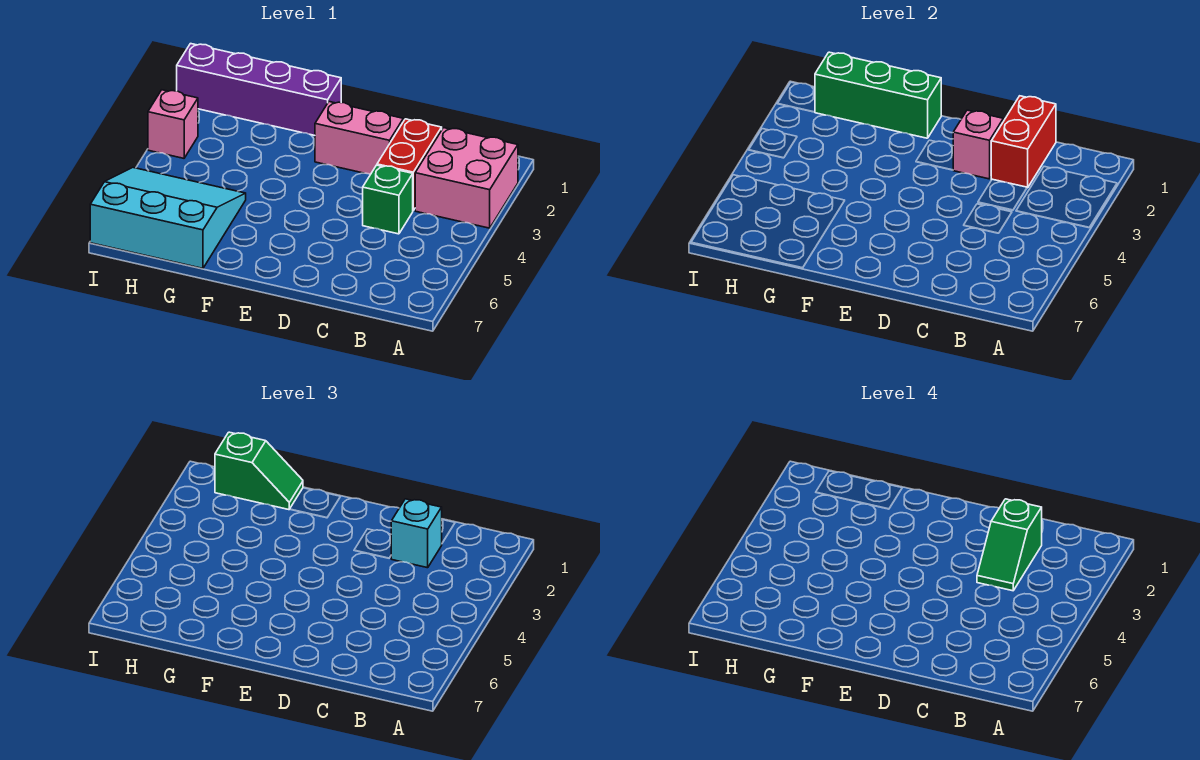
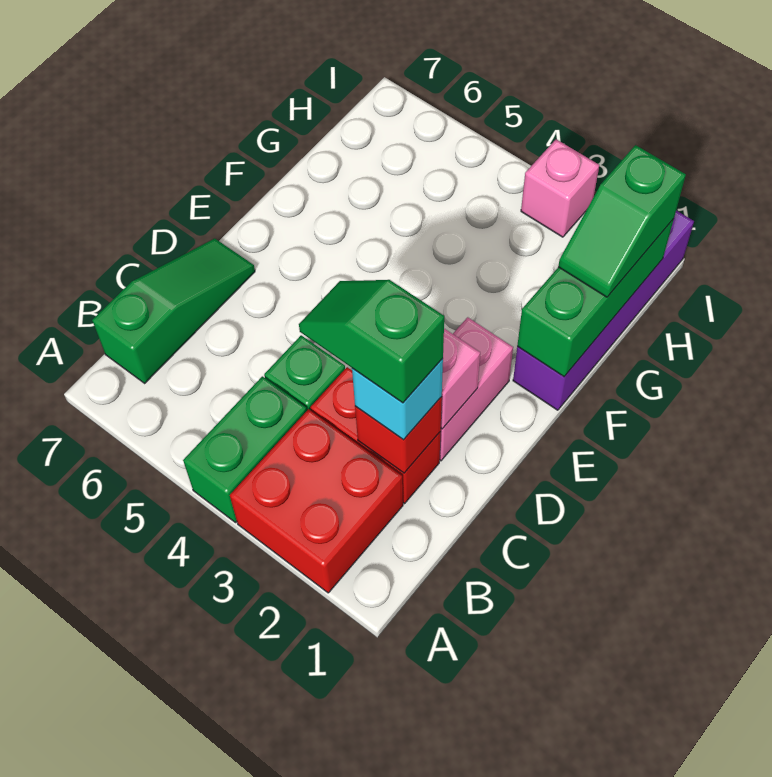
pink 2x2 brick [415,128,518,228] -> red 2x2 brick [230,409,403,593]
none -> green 1x2 brick [183,376,307,522]
none -> green 1x3 slope [92,238,255,383]
red 1x2 brick [991,96,1056,188] -> red 1x1 brick [355,397,442,473]
cyan 3x3 slope [90,168,246,268] -> none

